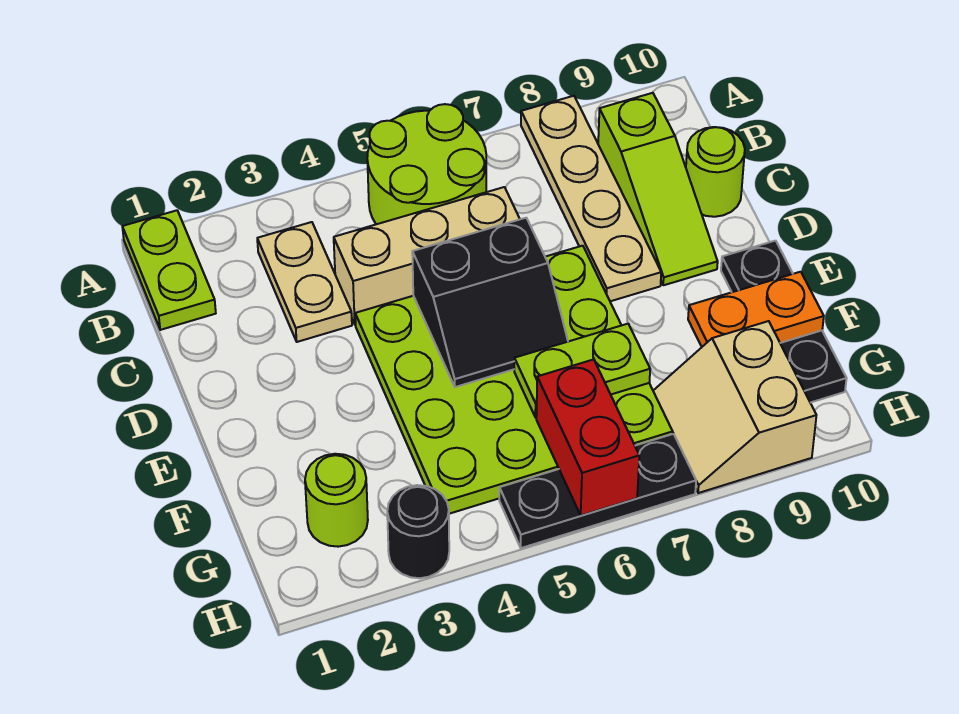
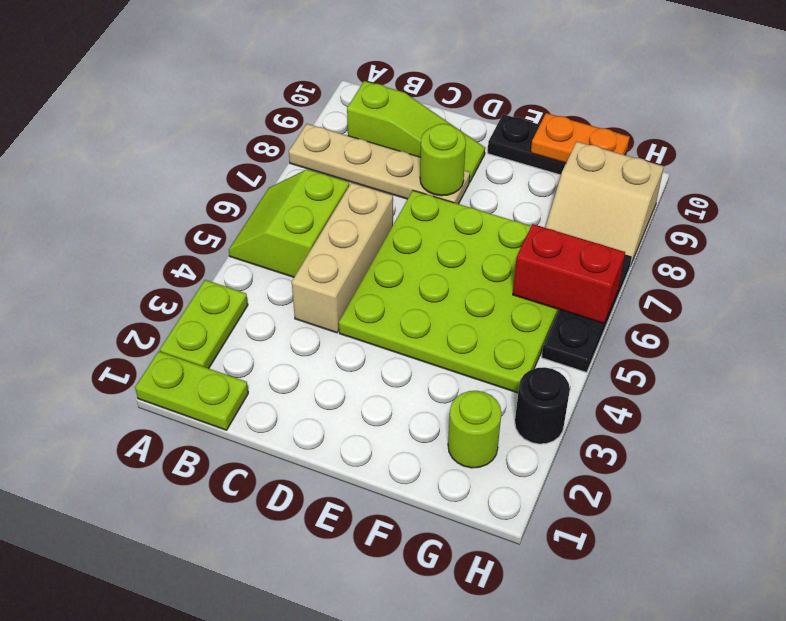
lime 2x2 round brick [367,104,486,224] -> lime 2x2 slope [229,169,349,277]
tan 1x2 plate [257,222,352,342] -> none
lime 1x1 round brick [686,127,745,217] -> lime 1x1 round brick moved to [420,124,466,196]
black 2x2 slope [412,218,568,387] -> none
lime 1x2 plate [514,324,650,417] -> lime 1x2 plate moved to [160,280,248,368]
orange 1x2 plate [688,272,824,347] -> orange 1x2 plate turned to [531,113,630,163]

